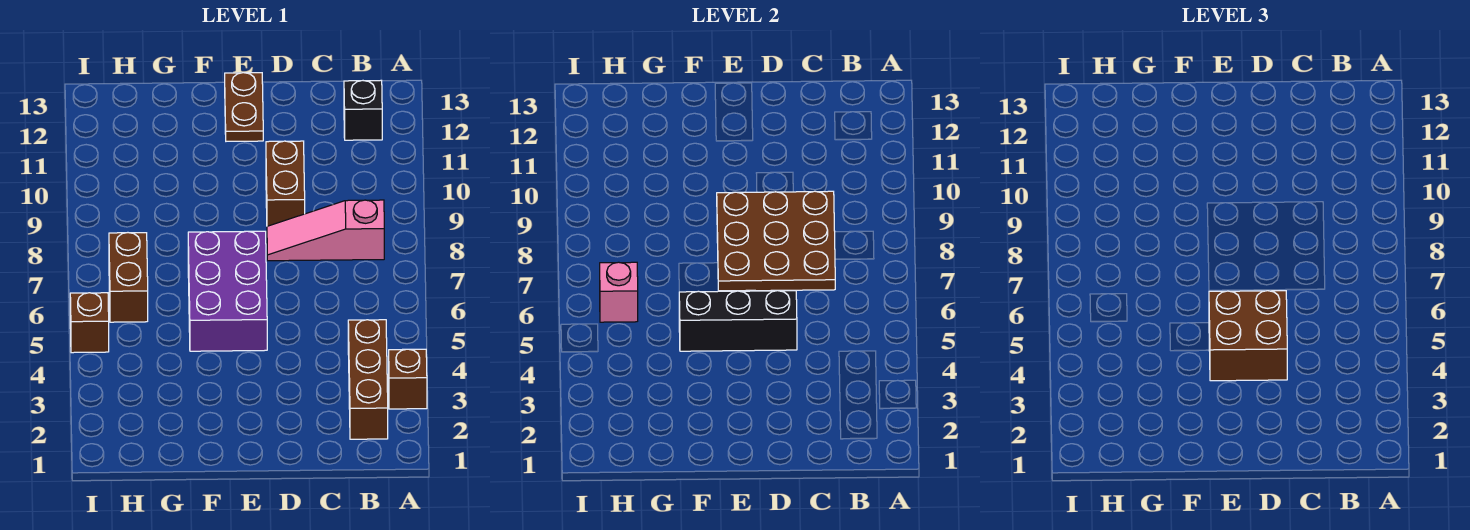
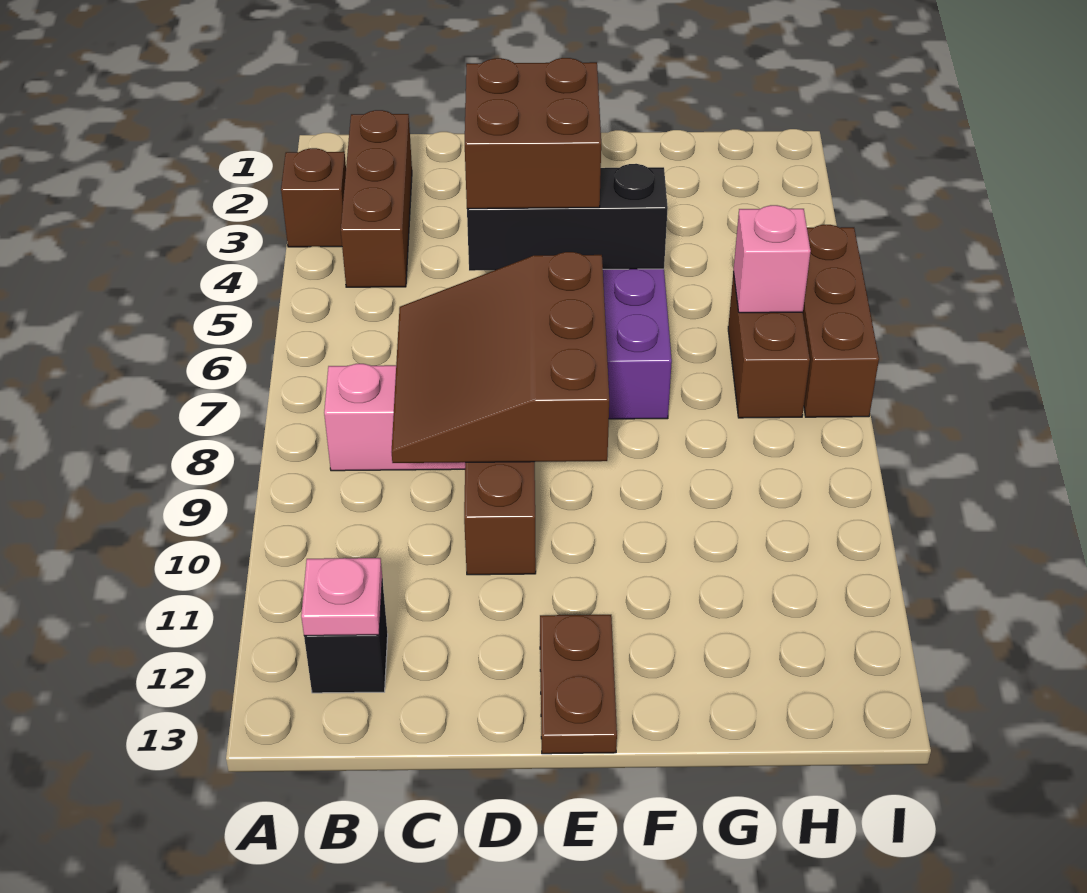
none -> pink 1x1 plate [301,558,382,636]
brown 3x3 plate [717,191,835,291] -> brown 3x3 slope [392,252,609,463]
brown 1x1 brick [70,293,109,353] -> brown 1x3 brick [803,225,879,417]

